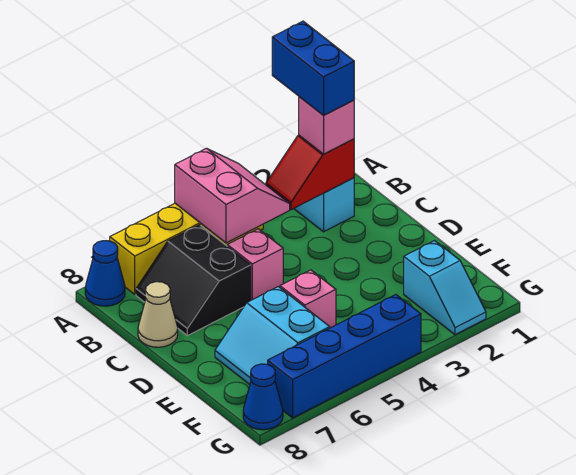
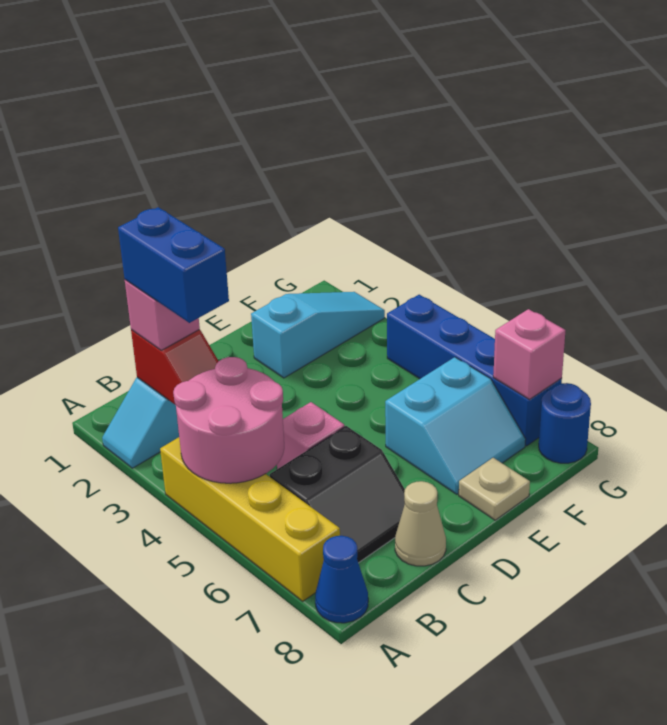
blue 1x2 brick [272,21,354,116] -> blue 1x2 brick turned to [118,207,229,323]
pink 2x2 slope [175,148,290,243] -> pink 2x2 round brick [173,357,284,483]
pink 1x1 brick [280,270,336,328] -> pink 1x1 brick moved to [493,309,566,399]
none -> tan 1x1 plate [459,458,530,520]
cyan 1x2 slope [404,241,486,335] -> cyan 1x3 slope [251,292,385,378]
blue 1x1 cone [243,364,283,430] -> blue 1x1 round brick [539,383,591,463]

